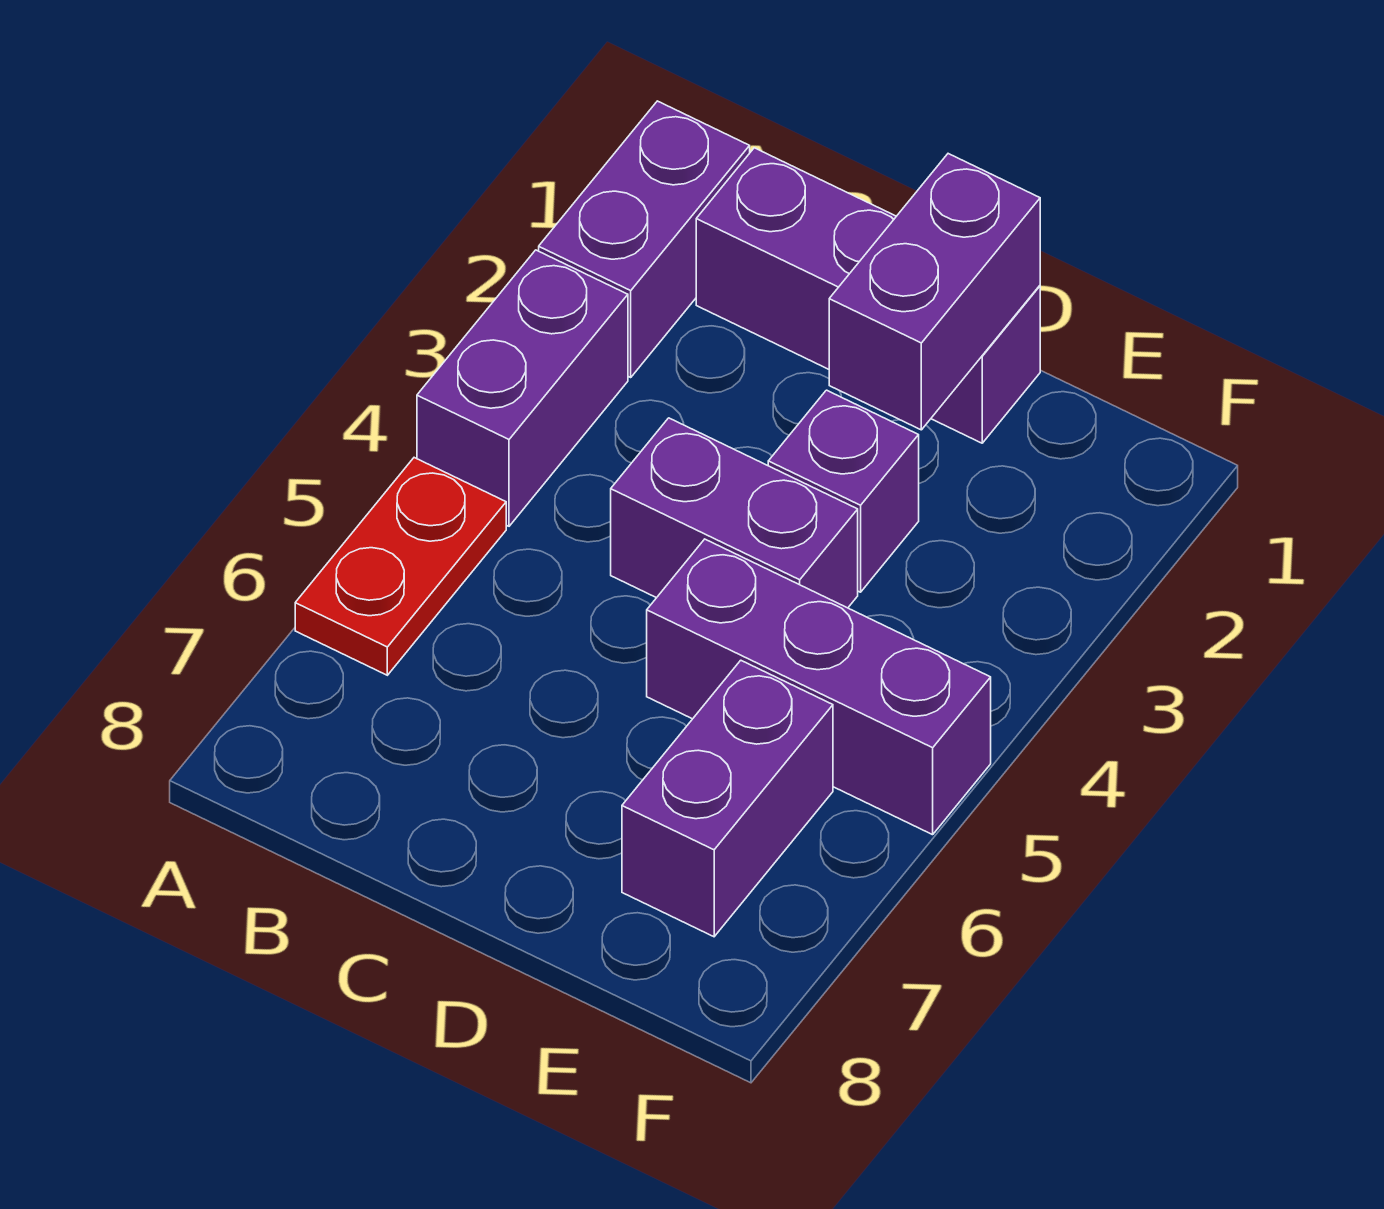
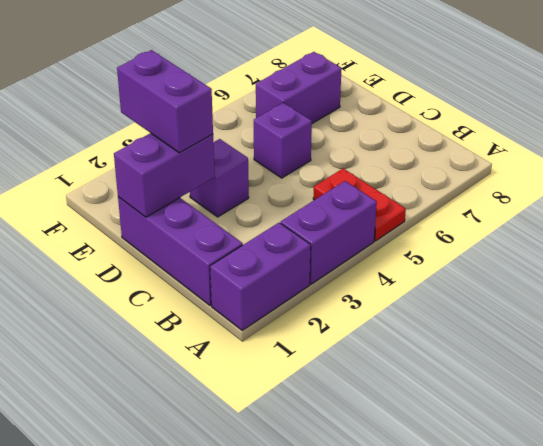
red 1x2 plate [295,458,506,675] -> red 1x2 plate turned to [313,169,406,241]
purple 1x2 brick [611,418,858,608] -> purple 1x2 brick moved to [117,50,213,153]
purple 1x3 brick [647,539,991,835] -> purple 1x1 brick [254,103,312,178]

